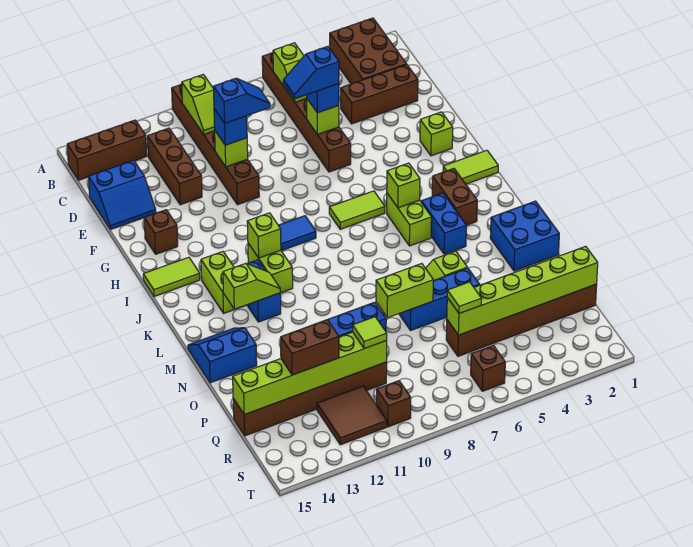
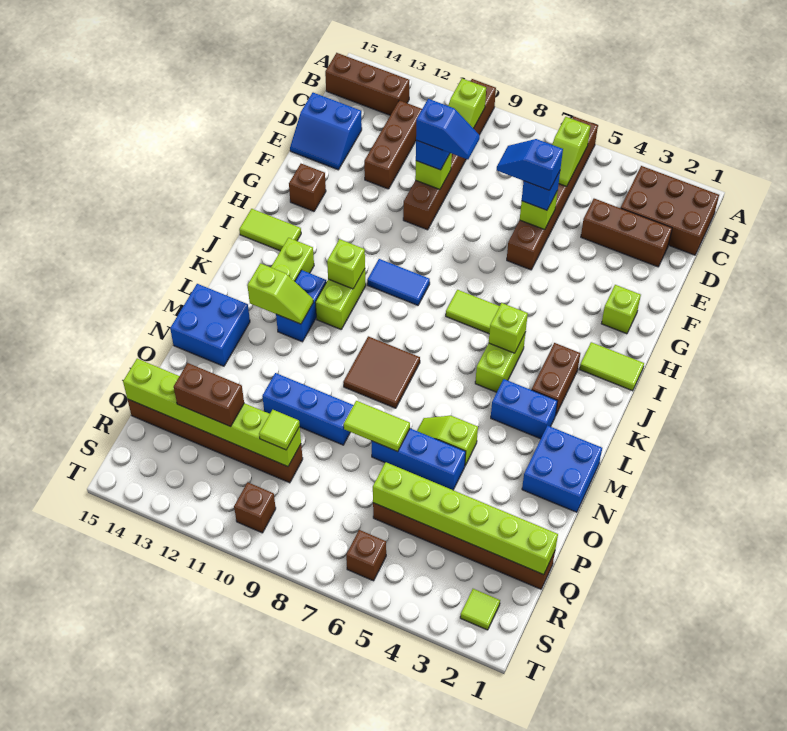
brown 2x3 brick [330,18,406,84] -> brown 2x3 brick turned to [621,166,719,255]
blue 1x2 brick [421,193,466,254] -> blue 1x2 brick turned to [491,379,557,439]
blue 2x2 slope [188,328,257,383] -> blue 2x2 brick [170,284,250,366]
lime 1x2 brick [376,264,433,318] -> lime 1x2 tile [344,401,410,452]
lime 1x1 tile [447,282,482,313] -> lime 1x1 tile moved to [460,589,500,630]
brown 2x2 tile [317,386,387,445] -> brown 2x2 tile moved to [343,336,420,408]

